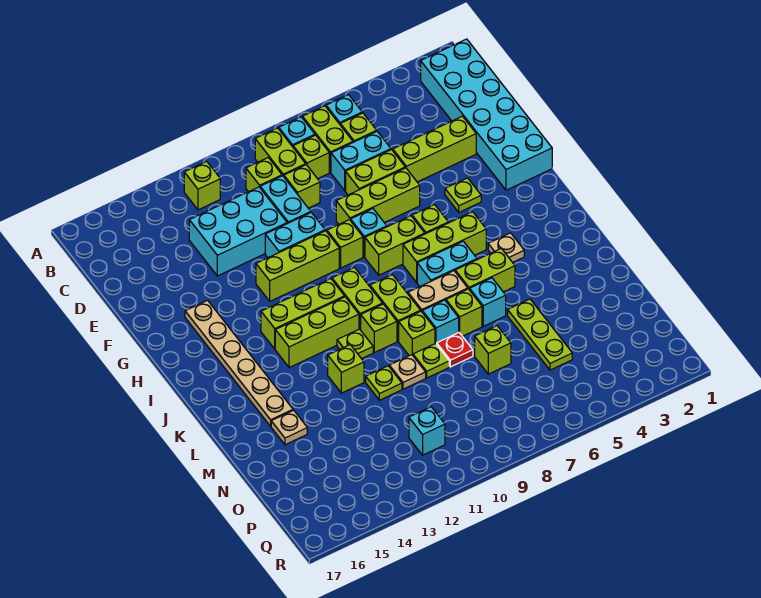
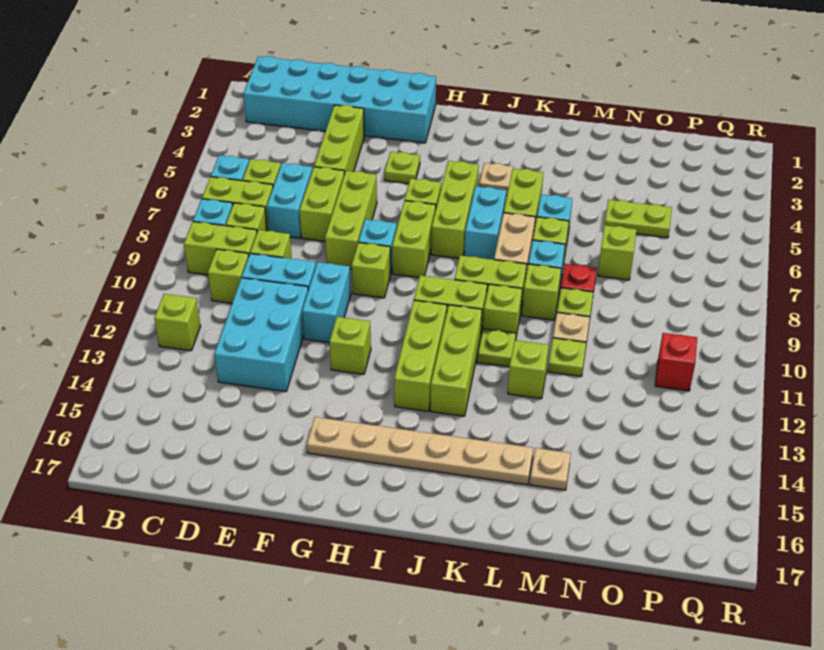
lime 1x3 brick [256,231,339,301] -> lime 1x1 brick [330,317,371,374]
lime 1x3 plate [508,299,572,370] -> lime 1x2 plate [605,200,672,238]
cyan 1x1 brick [409,407,445,455] -> red 1x1 brick [655,333,697,391]

